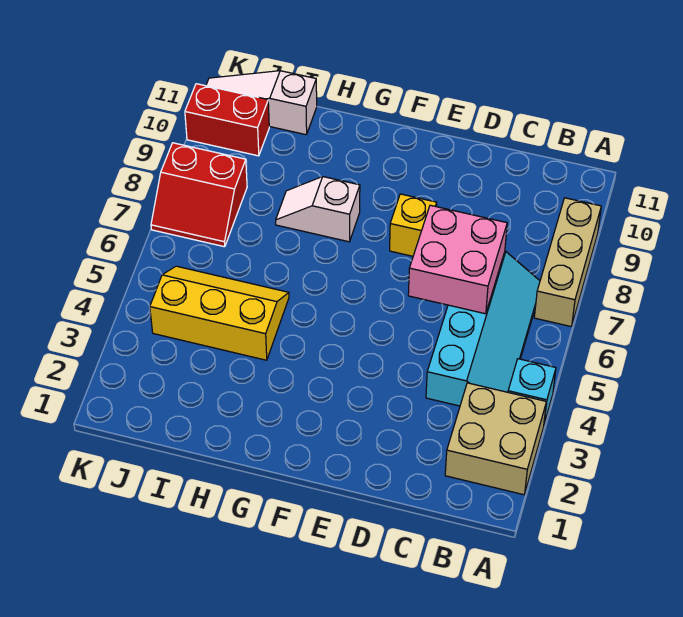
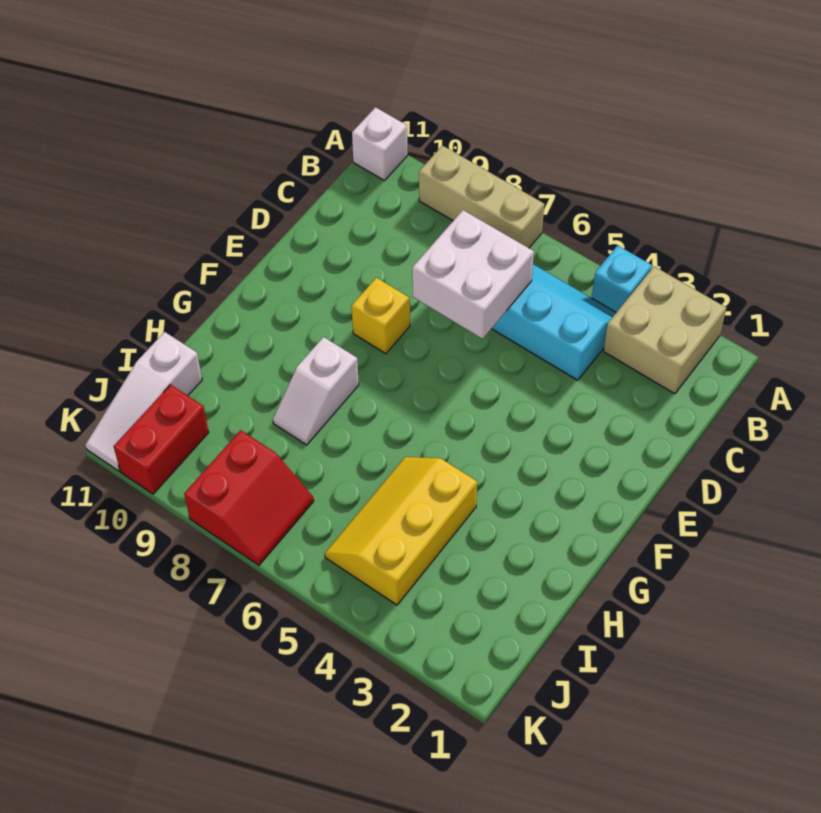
none -> white 1x1 brick [352,107,408,181]
pink 2x2 brick [408,205,507,314] -> white 2x2 brick [412,210,534,339]

